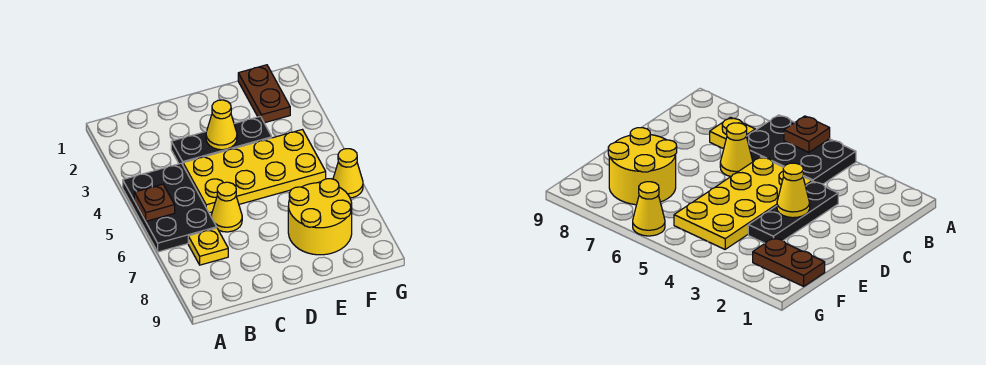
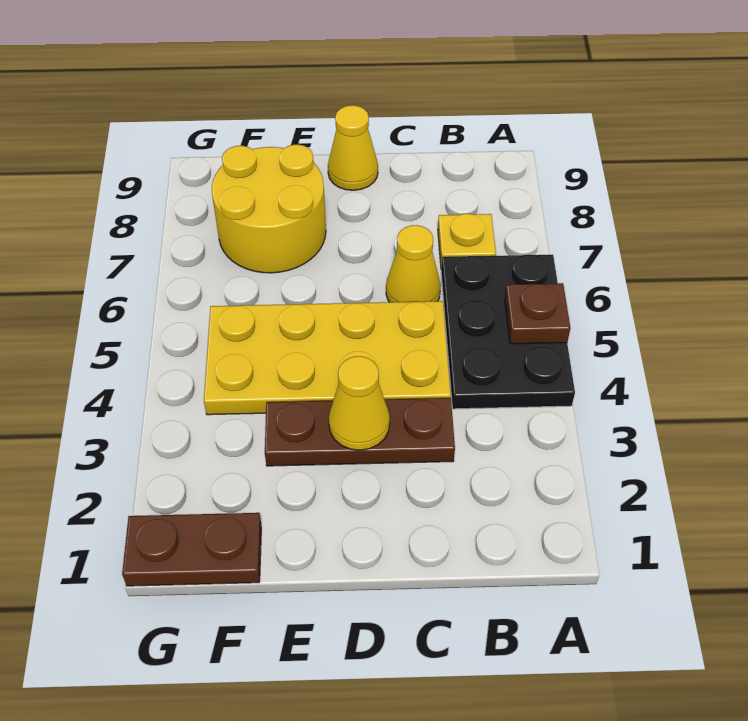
black 1x3 plate [171,116,272,164] -> brown 1x3 plate [265,398,455,466]
brown 1x2 plate [238,65,290,123] -> brown 1x2 plate turned to [122,513,261,586]
yellow 1x1 cone [333,149,363,198] -> yellow 1x1 cone moved to [328,105,378,190]

